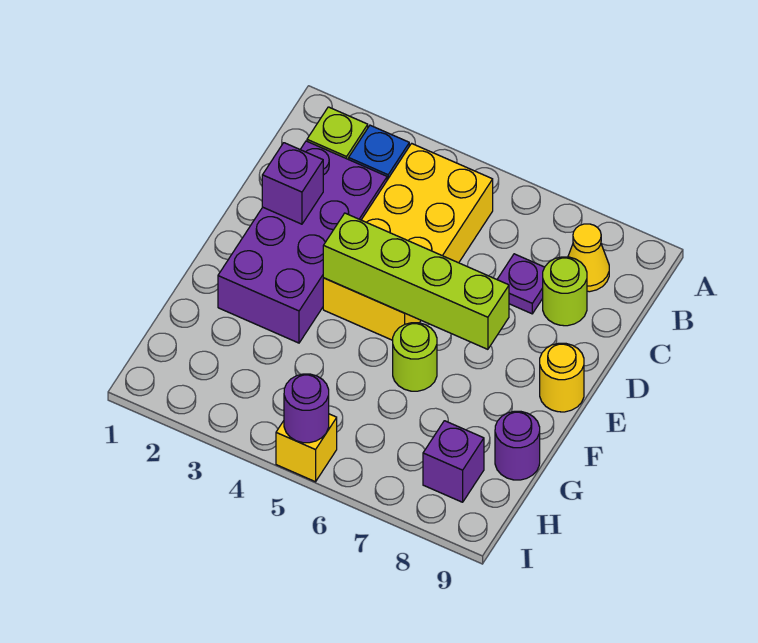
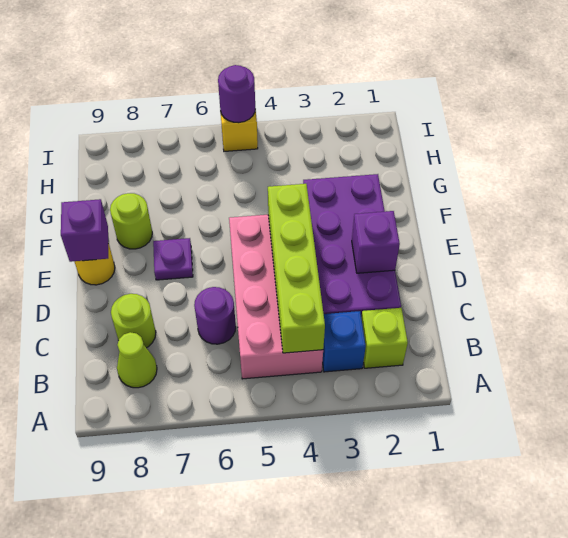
yellow 2x4 brick [323,143,493,340] -> pink 2x4 brick [229,215,323,379]
yellow 1x1 cone [568,224,609,292] -> lime 1x1 cone [117,332,157,388]
purple 1x1 plate [497,254,545,314] -> purple 1x1 plate moved to [153,238,193,280]
lime 1x4 brick [323,213,509,349] -> lime 1x4 brick turned to [268,184,325,353]
lime 1x1 round brick [393,323,437,391] -> lime 1x1 round brick moved to [110,193,152,249]
purple 1x1 round brick [495,411,540,480] -> purple 1x1 round brick moved to [194,287,236,344]
purple 1x1 brick [423,421,484,502] -> purple 1x1 brick moved to [61,199,108,262]

